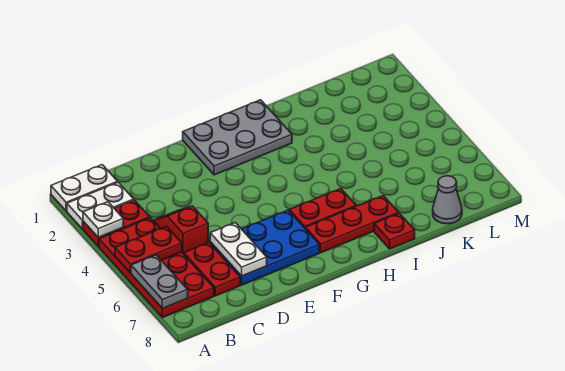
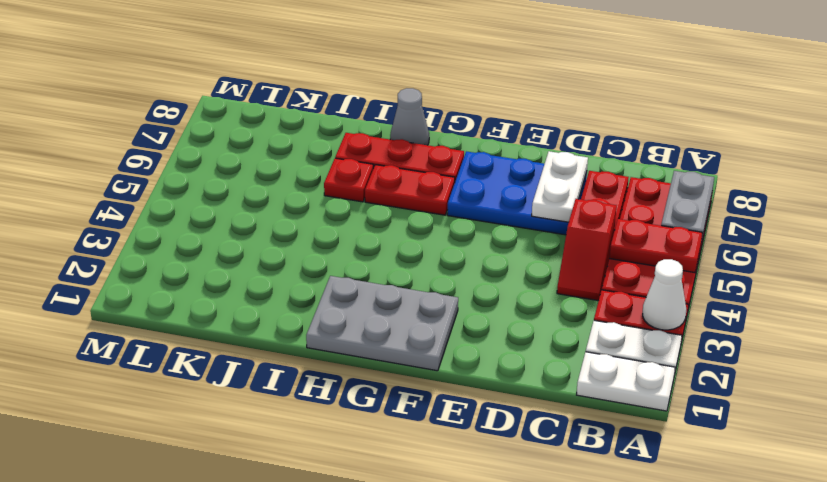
white 1x1 plate [83,202,123,237] -> white 1x1 cone [643,259,686,330]
red 1x1 plate [374,213,415,249] -> red 1x1 plate moved to [324,158,373,202]
grey 1x1 cone [433,176,462,224] -> grey 1x1 cone moved to [390,88,429,145]

